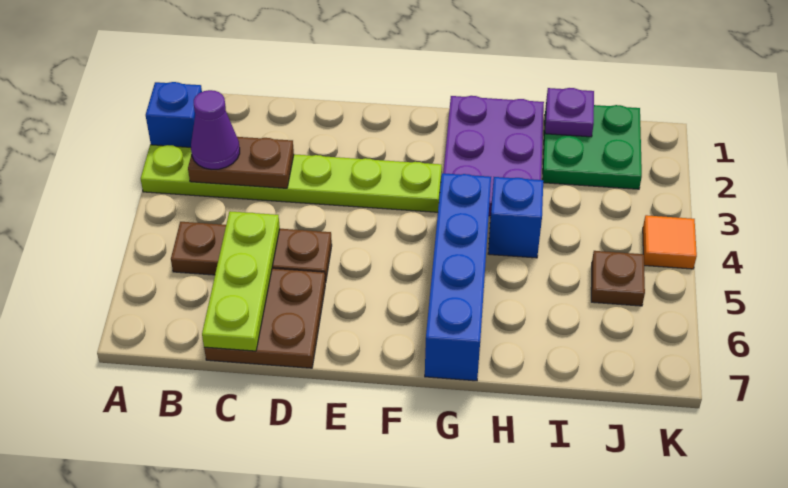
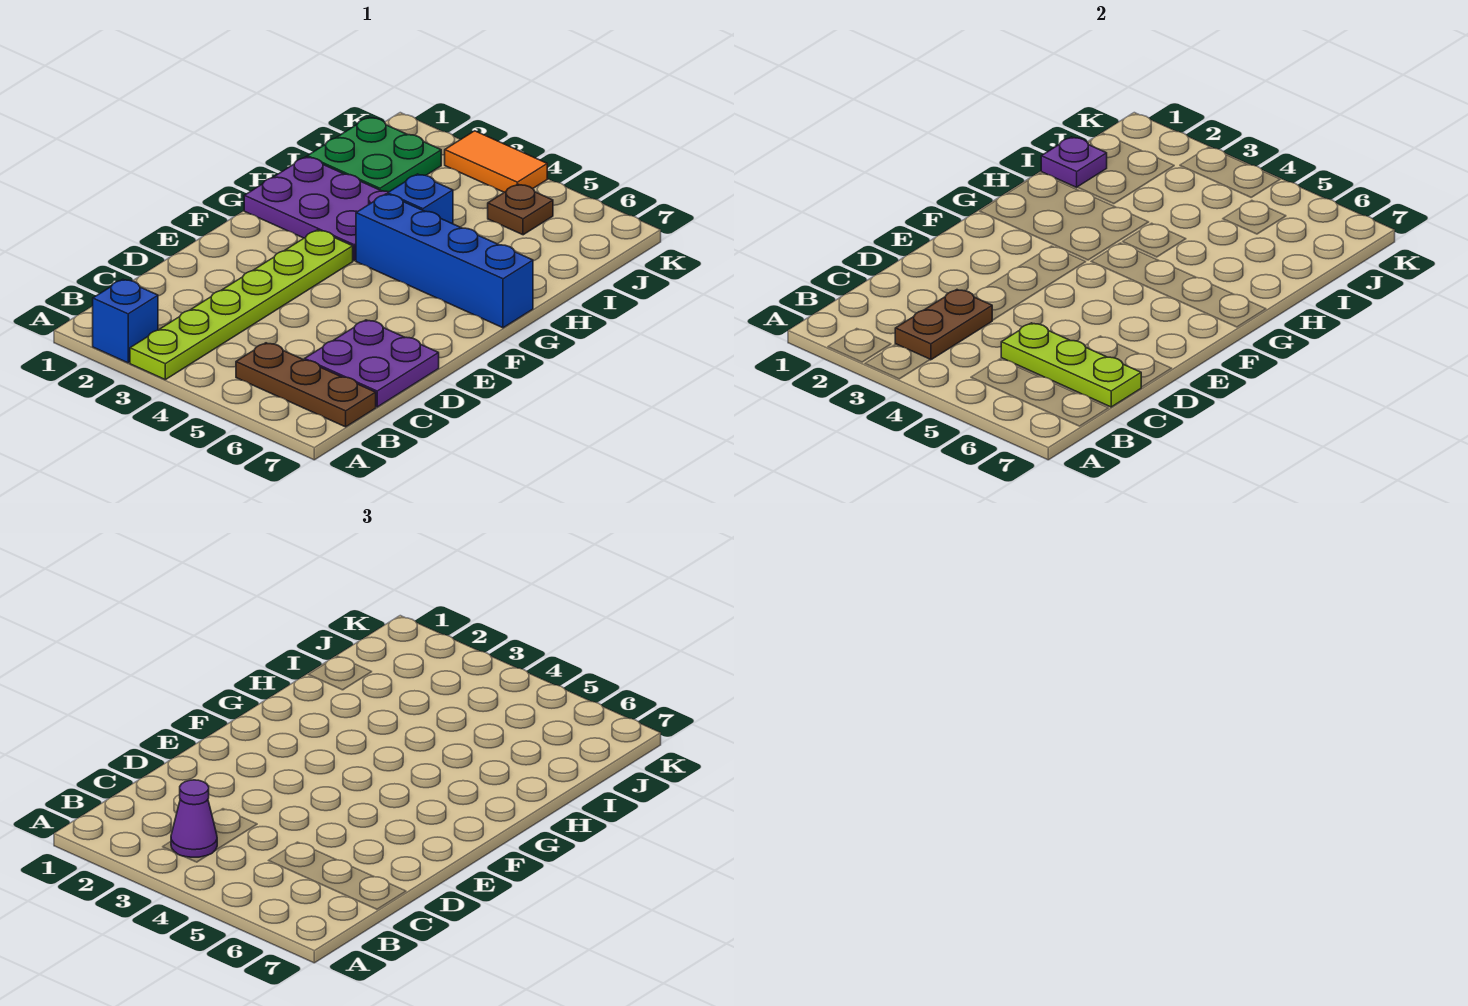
brown 1x3 plate [171,222,332,283] -> brown 1x3 plate turned to [236,343,376,427]
brown 2x2 plate [204,268,325,368] -> purple 2x2 plate [305,320,439,407]
orange 1x1 tile [643,215,697,269] -> orange 1x2 tile [445,131,547,192]

